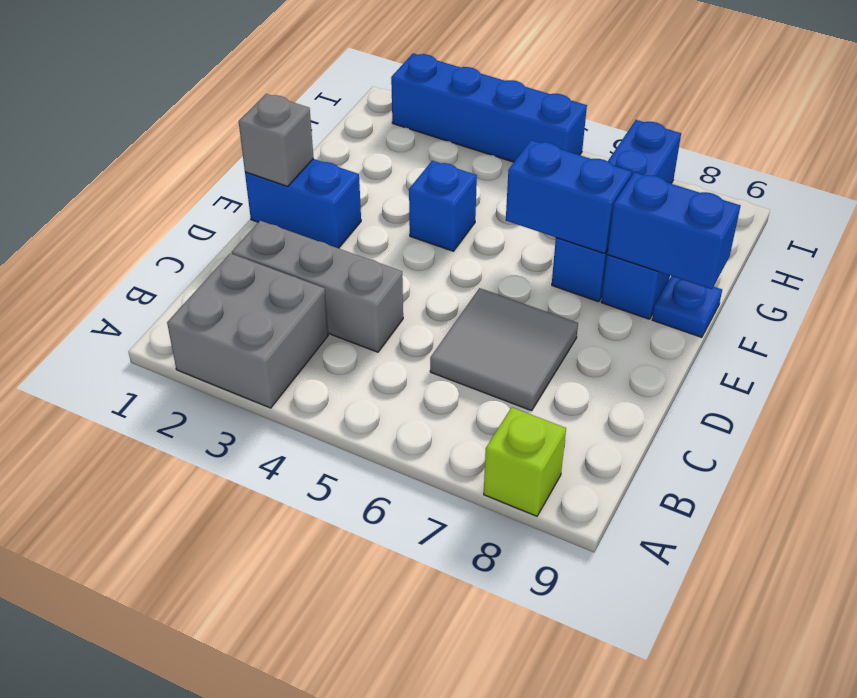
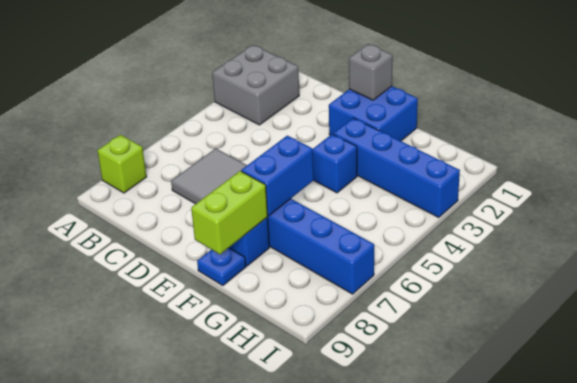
grey 1x3 brick [232,221,403,352] -> none
blue 1x2 brick [245,159,361,248] -> blue 2x2 brick [329,86,418,141]
blue 1x2 brick [607,172,740,289] -> lime 1x2 brick [191,171,268,254]
blue 1x4 brick [391,53,587,162] -> blue 1x4 brick turned to [333,118,460,218]

